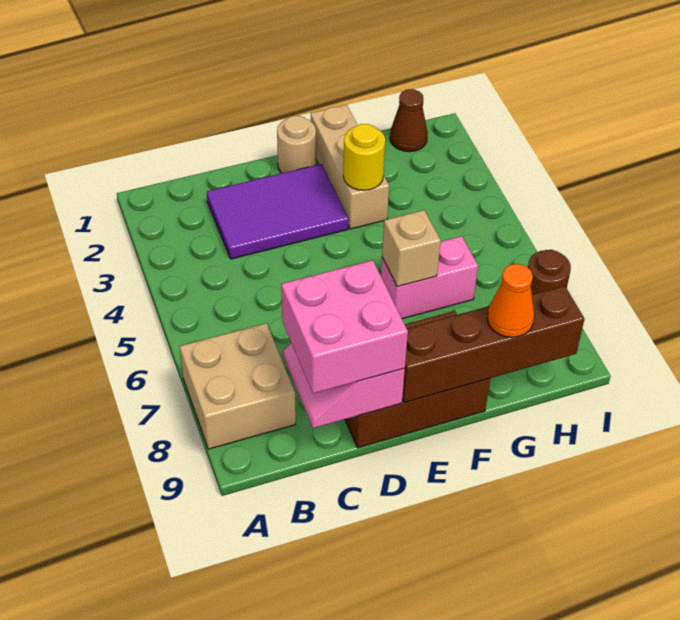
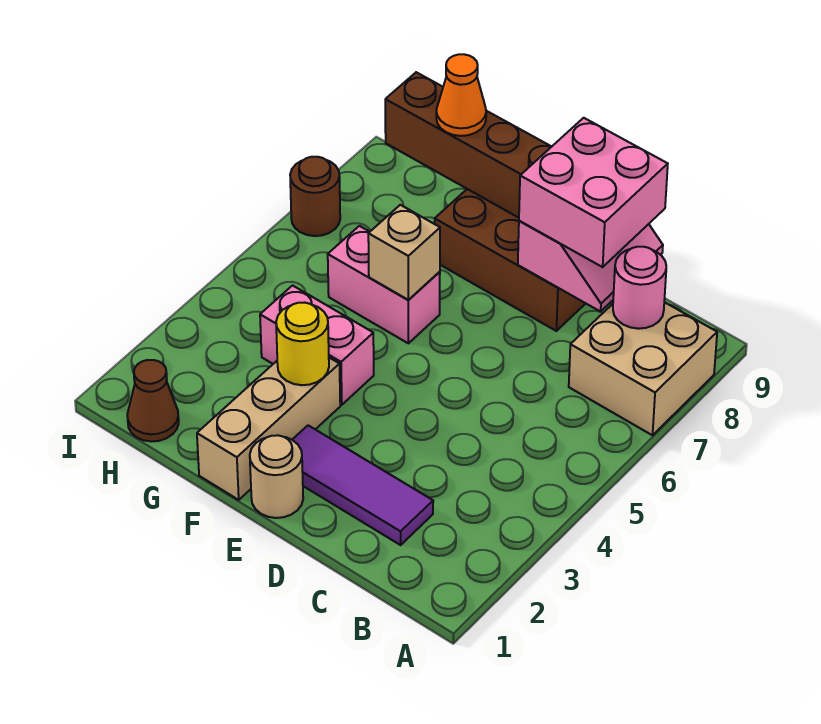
none -> pink 1x1 round brick [613,247,666,329]
purple 2x3 tile [207,164,349,259] -> purple 1x3 tile [292,425,433,545]
none -> pink 1x2 brick [260,286,374,405]

